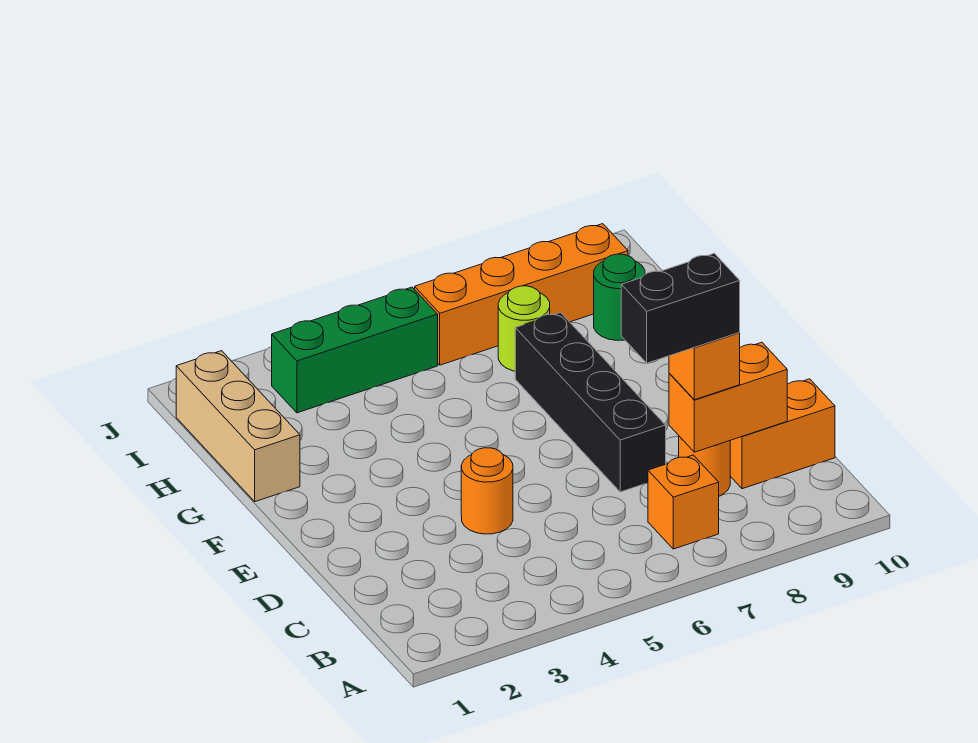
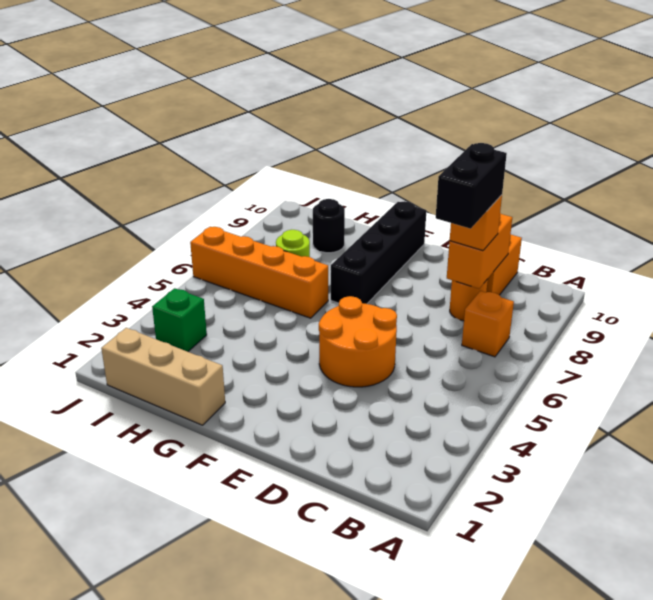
orange 1x1 round brick [461,448,513,534] -> orange 2x2 round brick [319,296,397,387]
black 1x4 brick [515,313,666,492] -> black 1x4 brick turned to [331,201,427,304]
green 1x1 round brick [594,254,645,340] -> black 1x1 round brick [313,199,345,253]
green 1x3 brick [272,287,438,413] -> green 1x1 brick [152,288,207,352]
orange 1x4 brick [415,224,628,365] -> orange 1x4 brick turned to [190,227,328,318]

